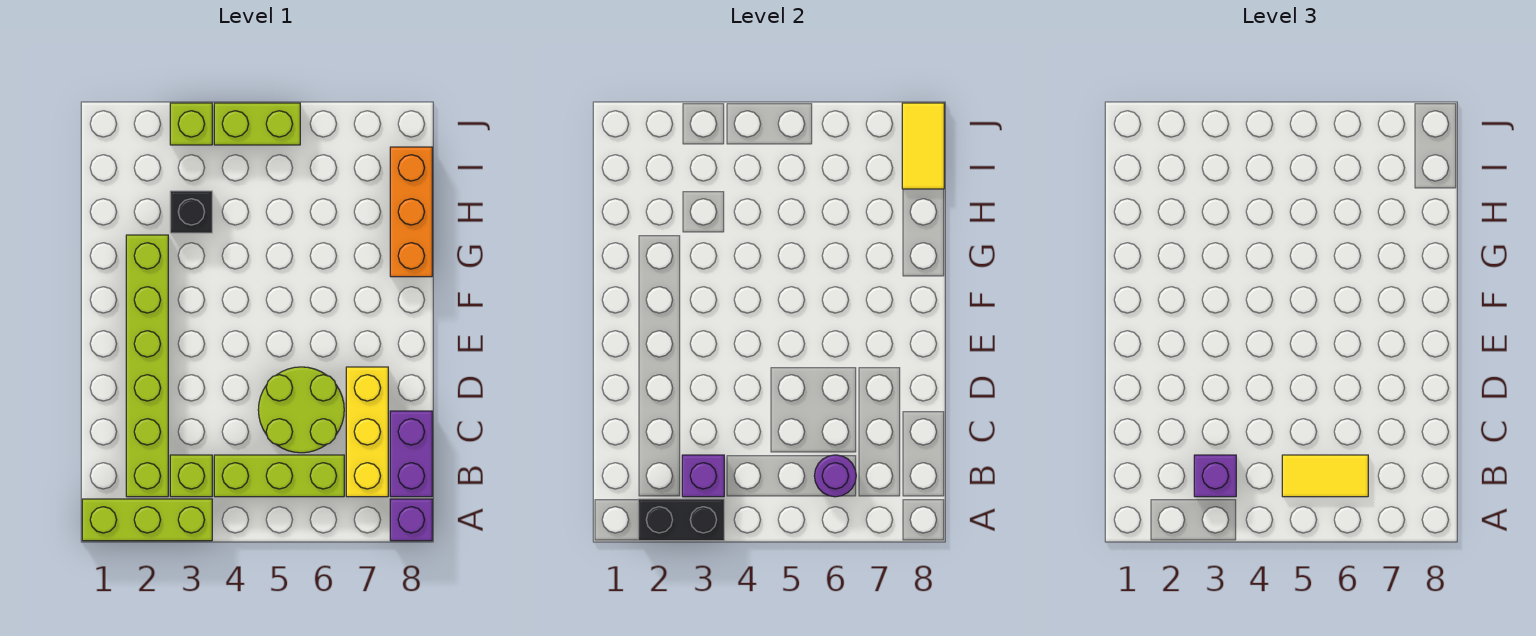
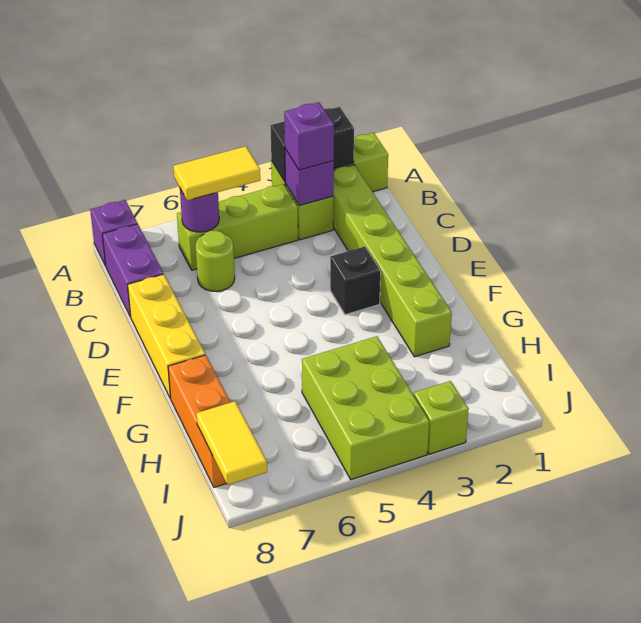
yellow 1x3 brick [346,367,388,497] -> yellow 1x3 brick moved to [128,274,205,398]
lime 2x2 round brick [258,367,344,453] -> lime 1x1 round brick [195,230,235,292]
black 1x1 brick [170,191,212,233] -> black 1x1 brick moved to [330,247,381,315]
lime 1x2 brick [214,103,300,145] -> lime 2x3 brick [302,336,429,480]

